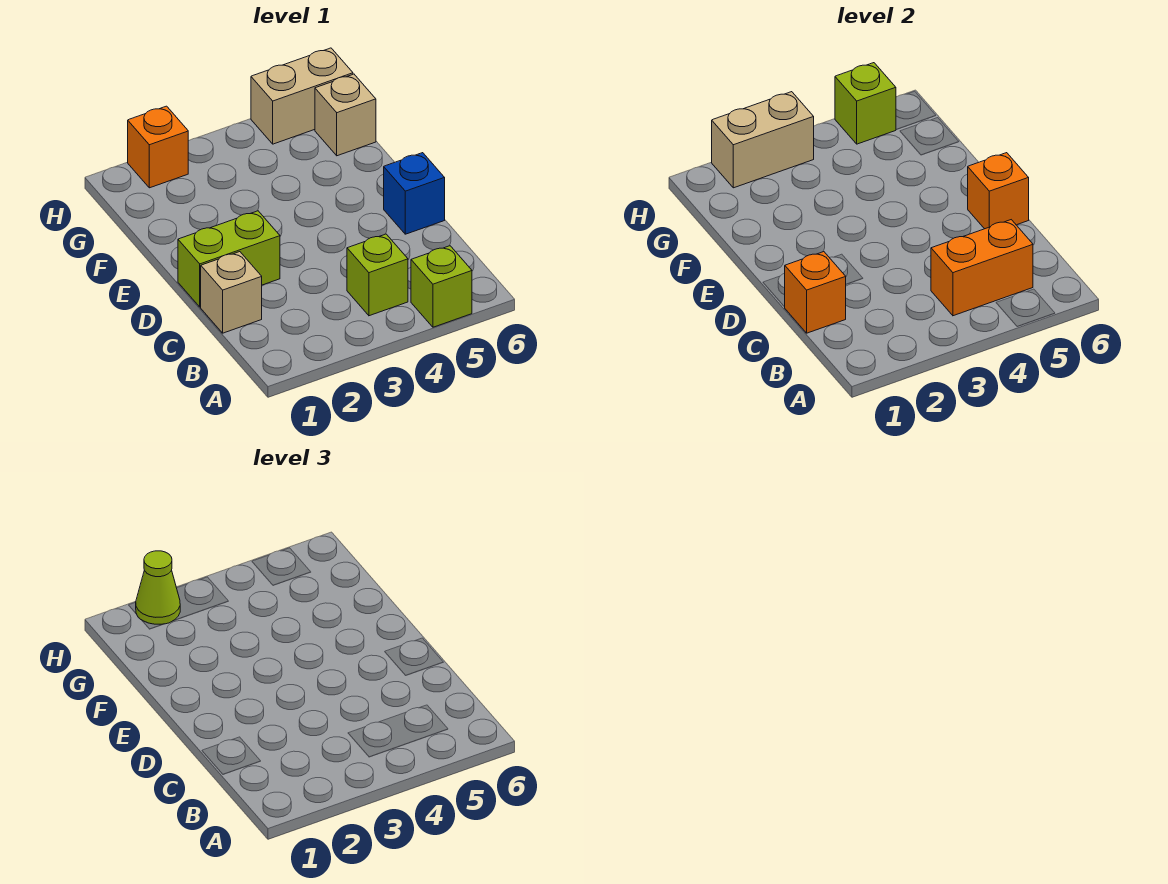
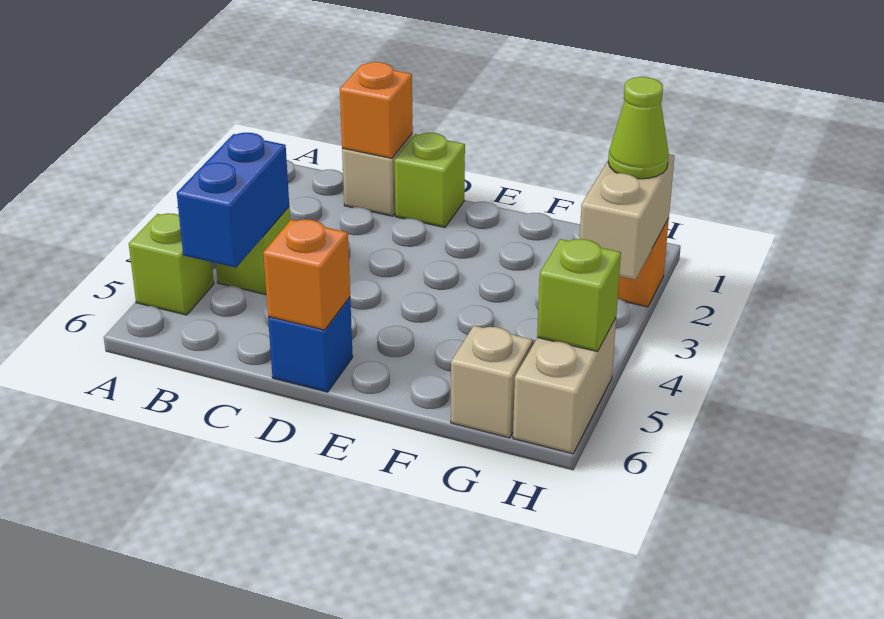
orange 1x2 brick [931,220,1033,316] -> blue 1x2 brick [177,133,289,268]
lime 1x2 brick [178,211,280,307] -> lime 1x1 brick [394,133,465,227]

